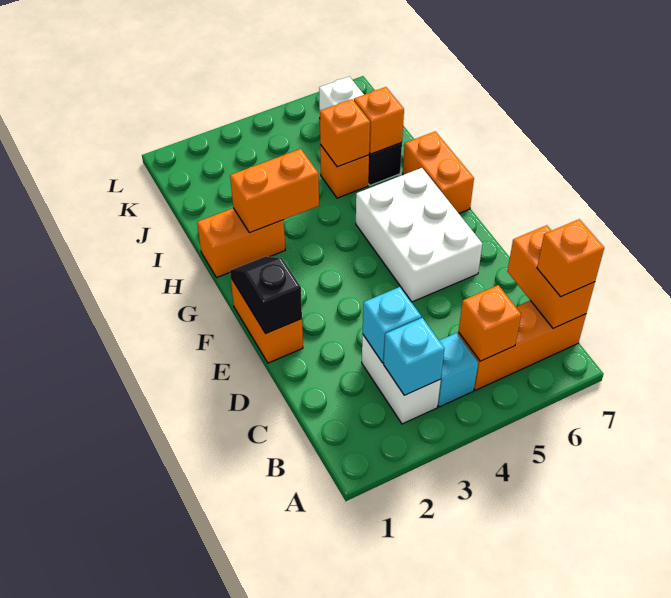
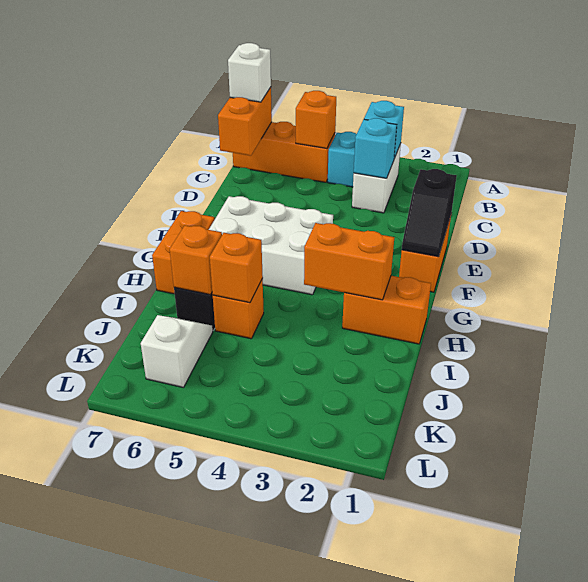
orange 1x1 brick [537,219,604,297] -> white 1x1 brick [228,43,271,102]
white 2x3 brick [356,168,482,302] -> white 2x3 brick turned to [209,196,333,295]

